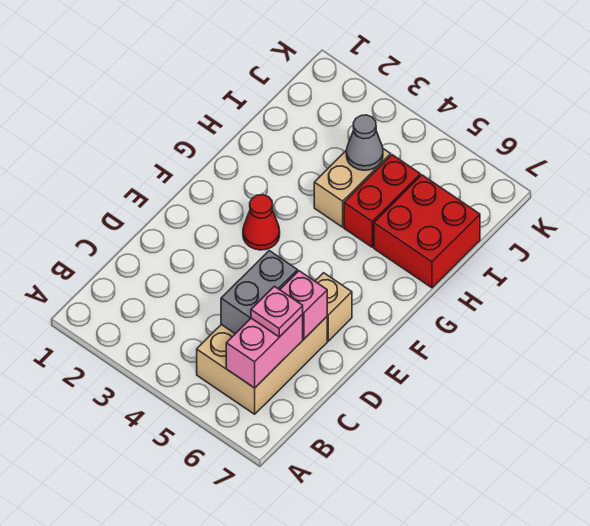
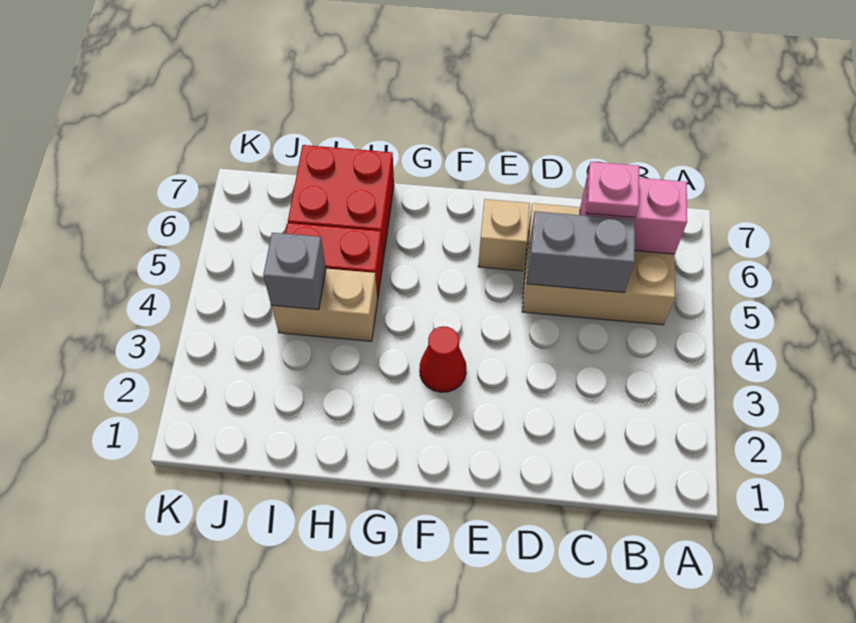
pink 1x1 brick [280,271,327,339] -> none
grey 1x1 cone [346,115,383,170] -> grey 1x1 brick [263,233,326,310]

